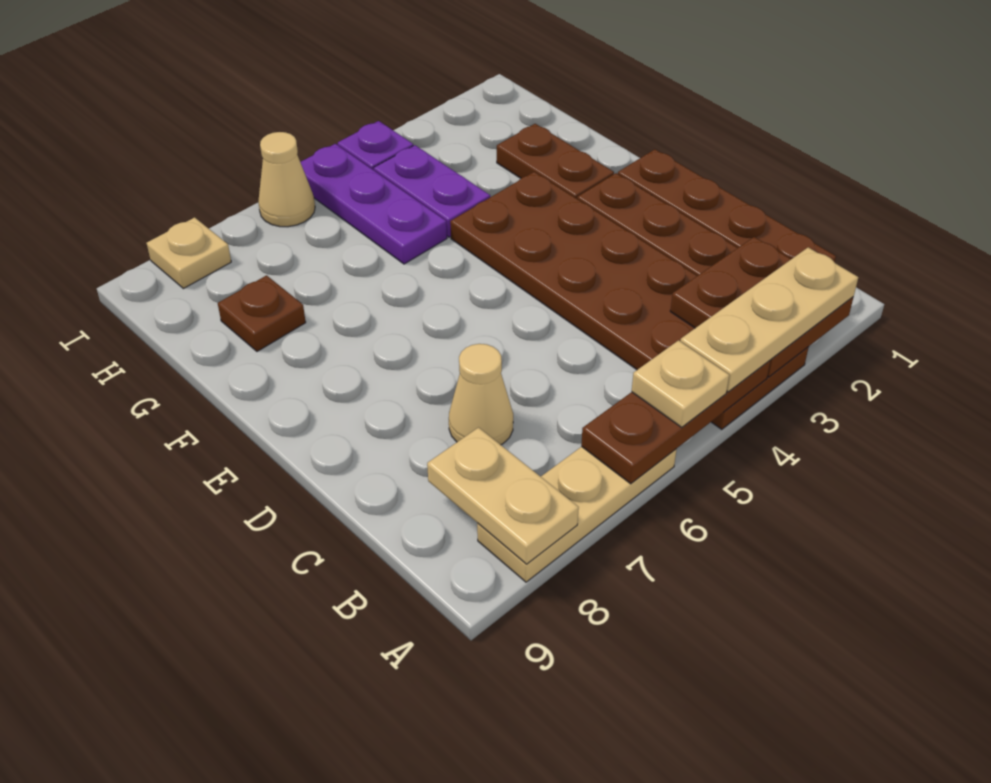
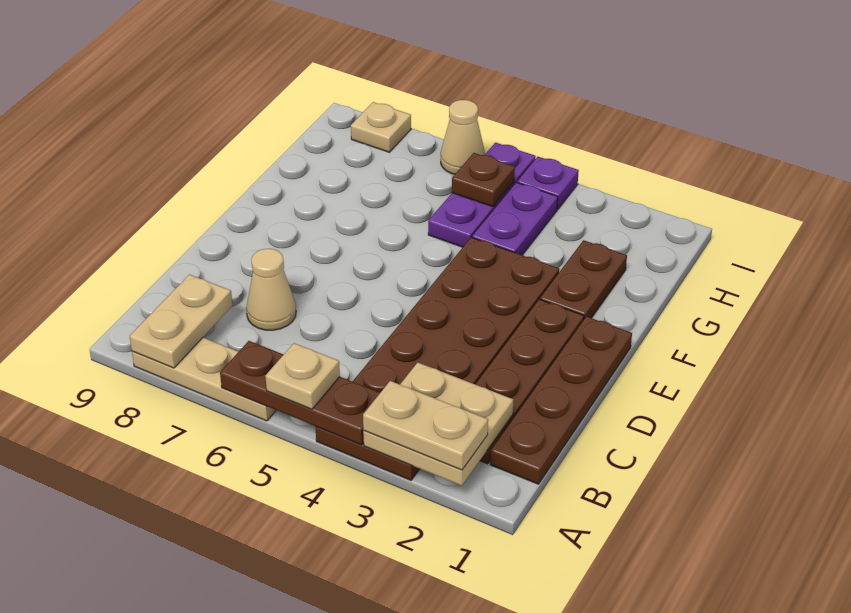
brown 2x2 plate [670,237,853,377] -> tan 2x2 plate [363,363,513,486]
tan 1x3 plate [680,247,858,392] -> tan 1x2 plate [363,381,488,470]
brown 1x1 plate [218,275,306,351] -> brown 1x1 plate moved to [452,153,515,207]

